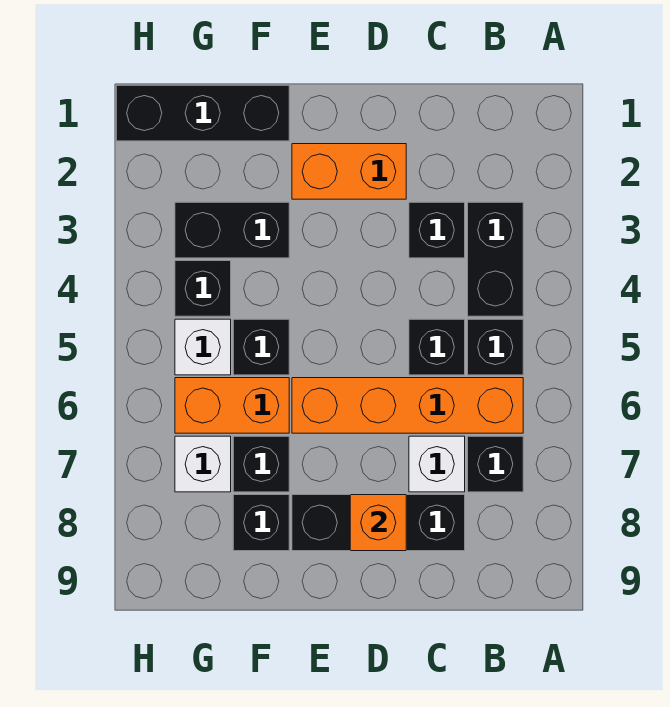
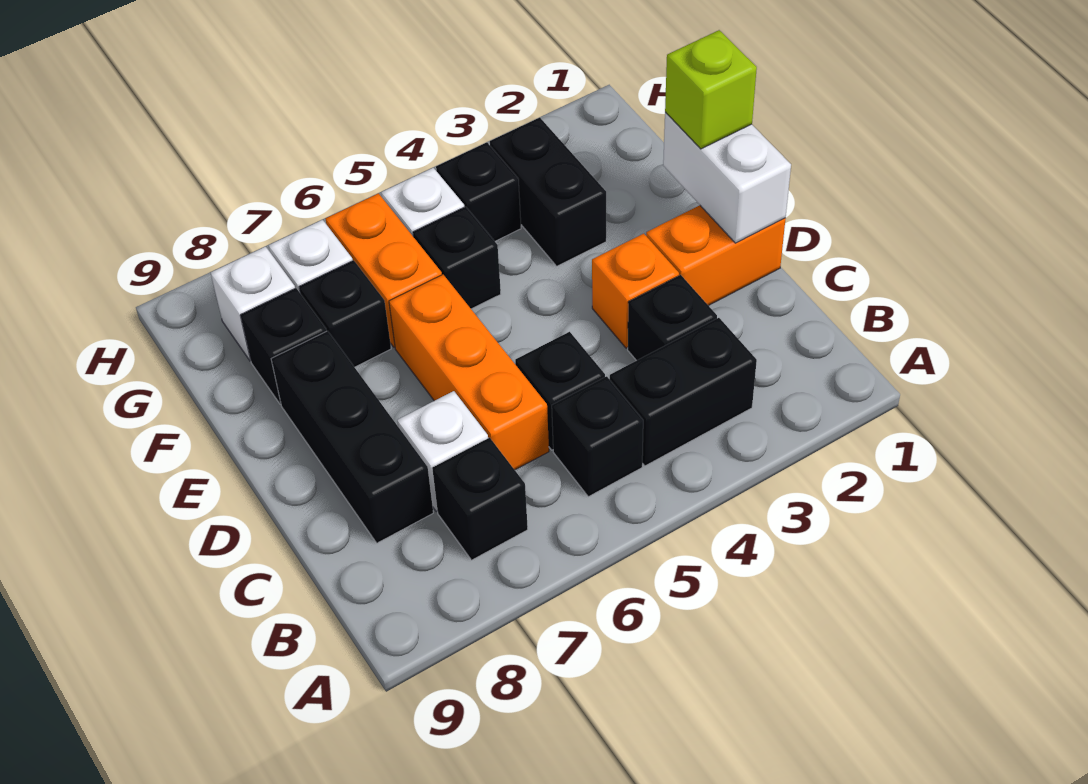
orange 1x4 brick [292,378,523,433] -> orange 1x3 brick [389,275,549,470]
none -> white 1x2 brick [663,112,791,243]
orange 1x2 brick [292,144,406,199] -> orange 1x2 brick turned to [646,205,786,306]
orange 1x1 brick [350,495,406,551] -> orange 1x1 brick moved to [592,234,679,348]
none -> lime 1x1 brick [665,30,757,149]
black 1x3 brick [116,85,289,141] -> none
none -> white 1x1 brick [211,247,295,361]

